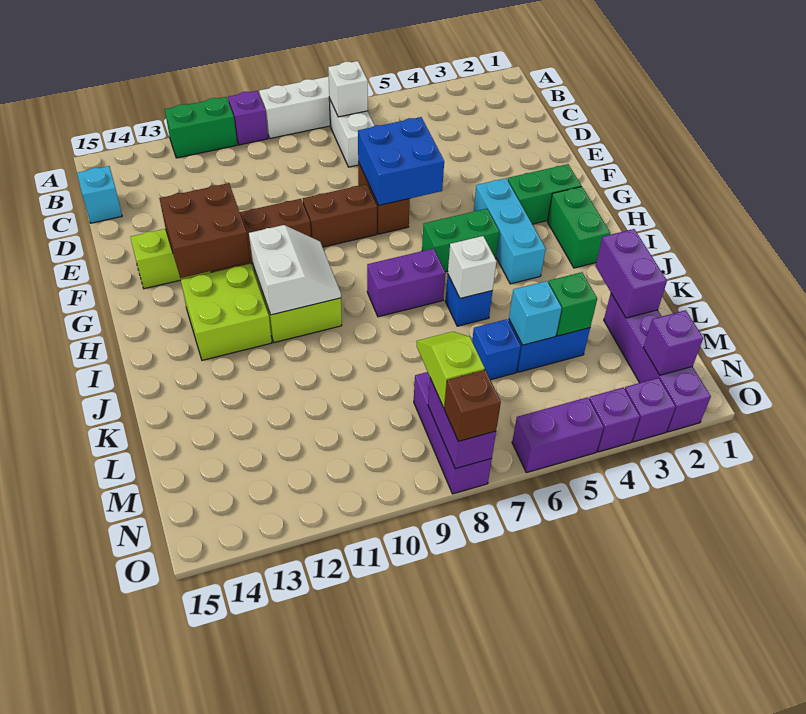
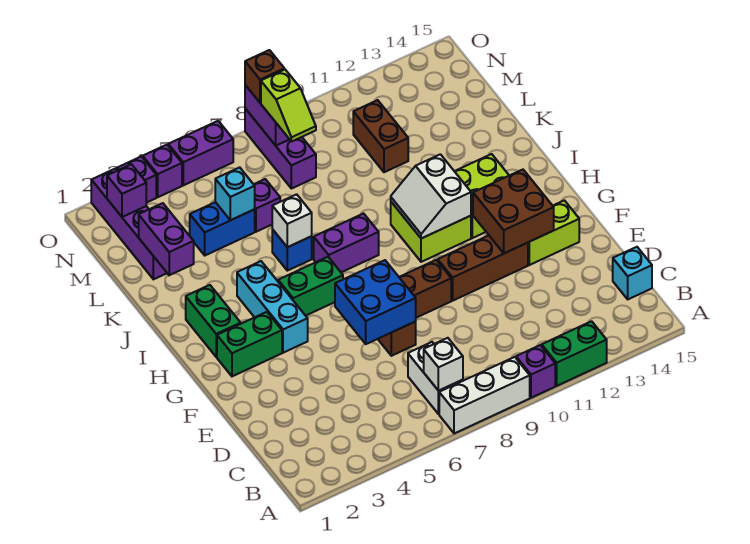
green 1x1 brick [548,272,597,336] -> none
blue 1x1 brick [472,319,521,380] -> purple 1x1 brick [254,179,280,232]
none -> brown 1x2 brick [353,100,408,172]

